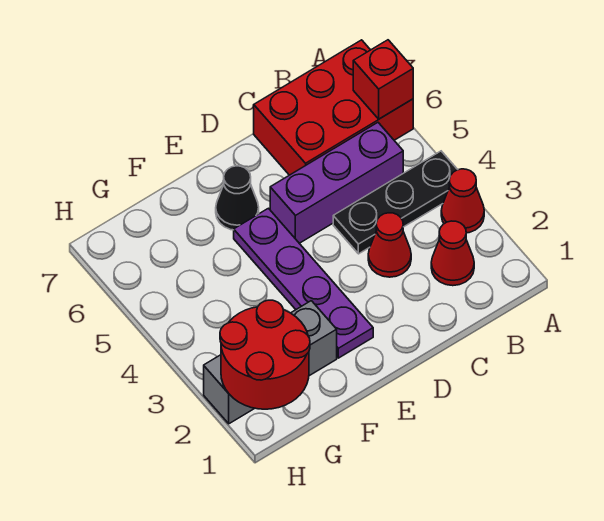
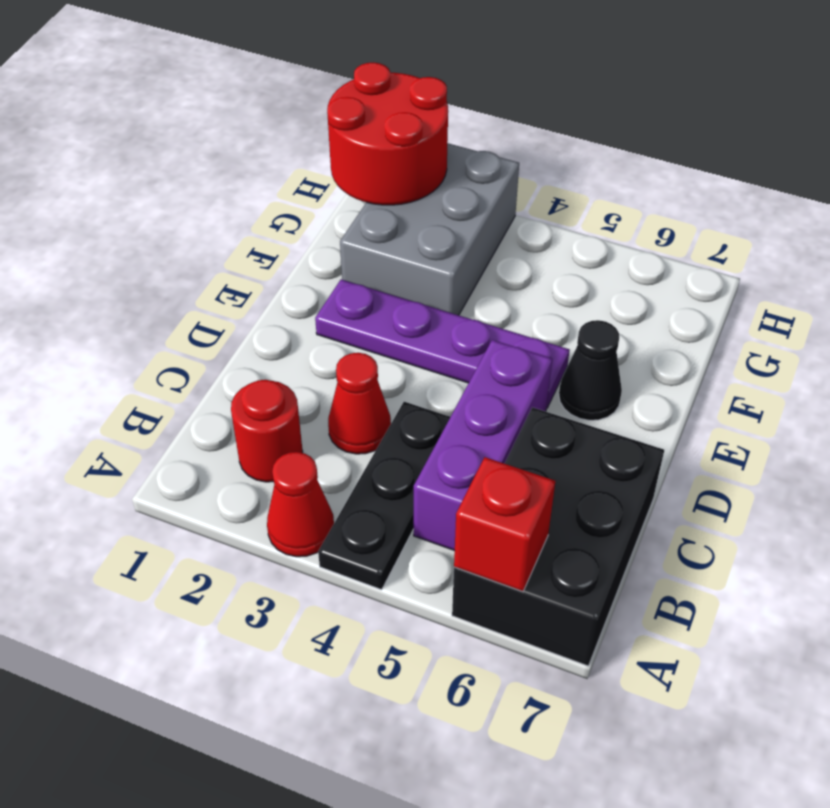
red 2x3 brick [254,40,413,175] -> black 2x3 brick [452,407,664,666]
red 1x1 cone [431,221,474,286] -> red 1x1 round brick [231,380,303,482]
grey 1x3 brick [204,301,337,424] -> grey 2x3 brick [340,143,519,315]

